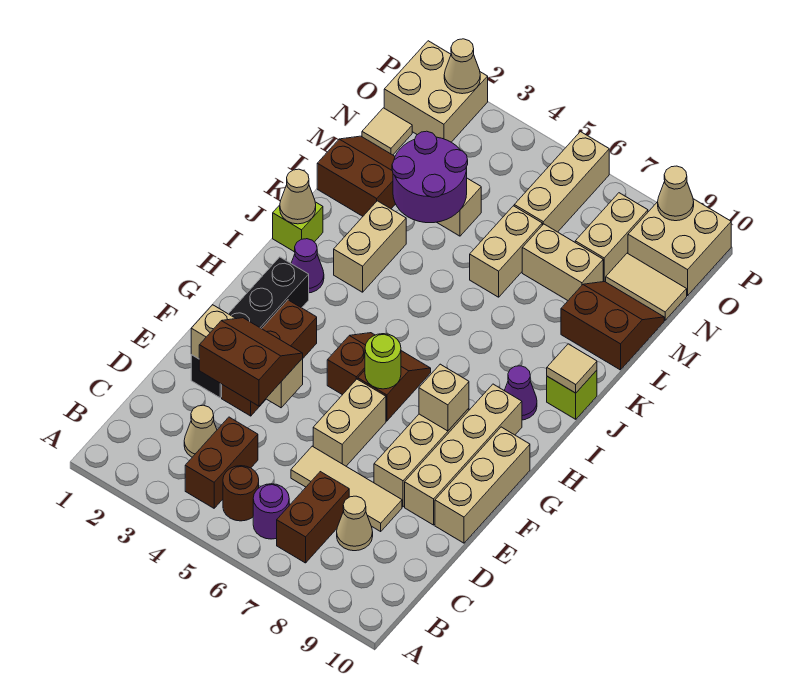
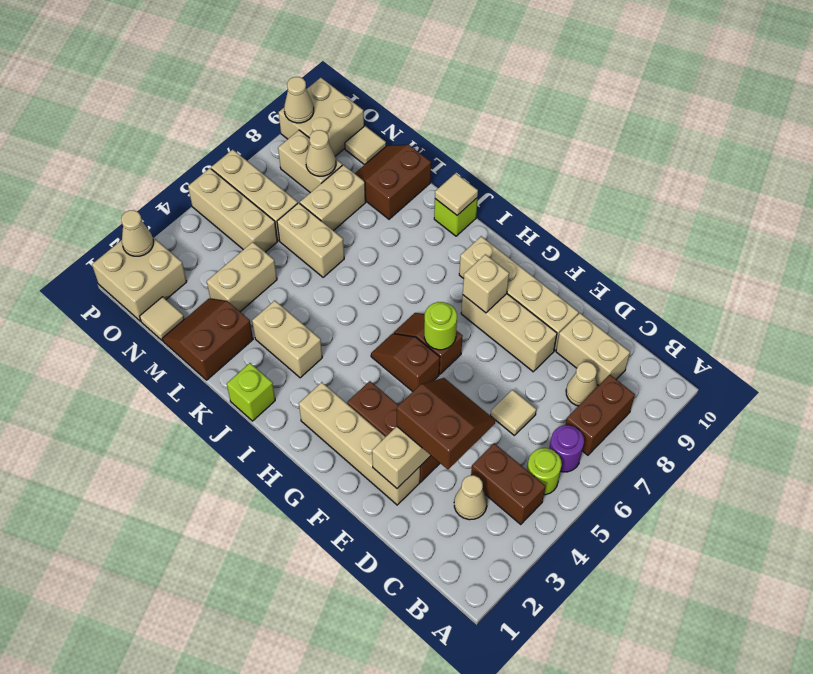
brown 1x1 round brick [223,466,259,521] -> lime 1x1 round brick [527,448,562,495]
brown 1x2 brick [277,472,349,563] -> brown 1x2 brick turned to [566,375,635,455]
brown 2x2 slope [199,318,303,406] -> brown 2x2 slope turned to [397,378,495,469]
tan 1x3 tile [291,446,402,531] -> tan 1x1 tile [491,390,536,436]
black 1x4 brick [191,257,309,398] -> tan 1x4 brick [299,382,420,505]
tan 1x2 brick [313,379,386,466] -> tan 1x2 brick moved to [556,313,630,386]
tan 1x3 brick [435,427,530,543] -> tan 1x3 brick moved to [188,168,278,252]
purple 1x1 cone [291,239,324,293] -> none
purple 1x1 cone [504,366,537,420] -> none
tan 1x1 cone [280,169,316,224] -> tan 1x1 cone moved to [306,130,336,176]
purple 2x2 round brick [392,131,468,223] -> none
tan 1x2 tile [606,253,687,320] -> tan 1x1 tile [345,126,386,165]

